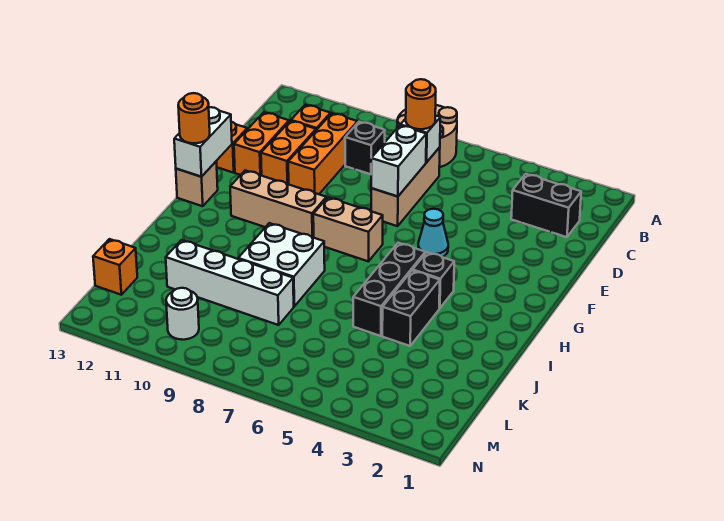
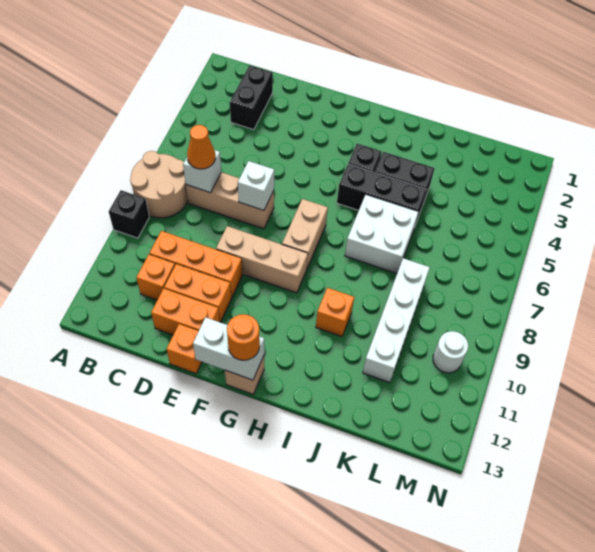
orange 1x1 round brick [406,79,436,129] -> orange 1x1 cone [187,125,215,169]
black 1x1 brick [345,122,385,174] -> black 1x1 brick moved to [109,190,149,238]
white 1x2 brick [371,125,426,197] -> white 1x1 brick [238,161,274,210]
cyan 1x1 cone [418,209,448,257] -> none
tan 1x3 brick [230,170,326,238] -> tan 1x3 brick turned to [216,226,308,293]
white 2x2 brick [238,223,325,306] -> white 2x2 brick moved to [345,195,419,273]
orange 1x1 brick [93,239,137,295] -> orange 1x1 brick moved to [316,288,354,337]

